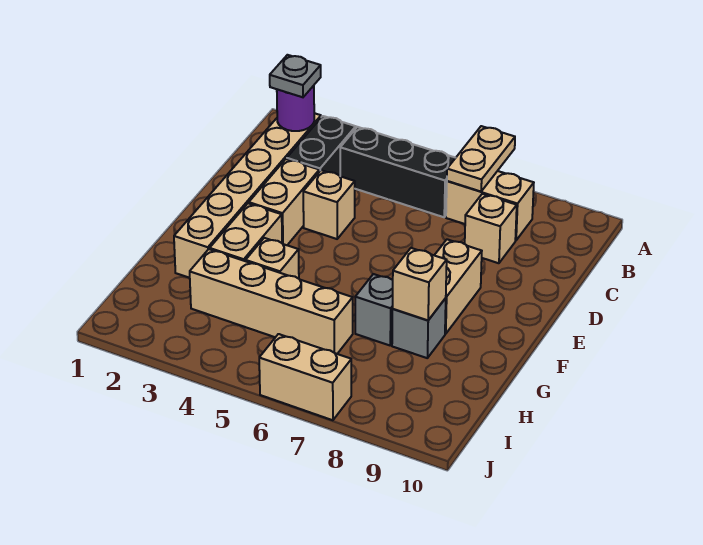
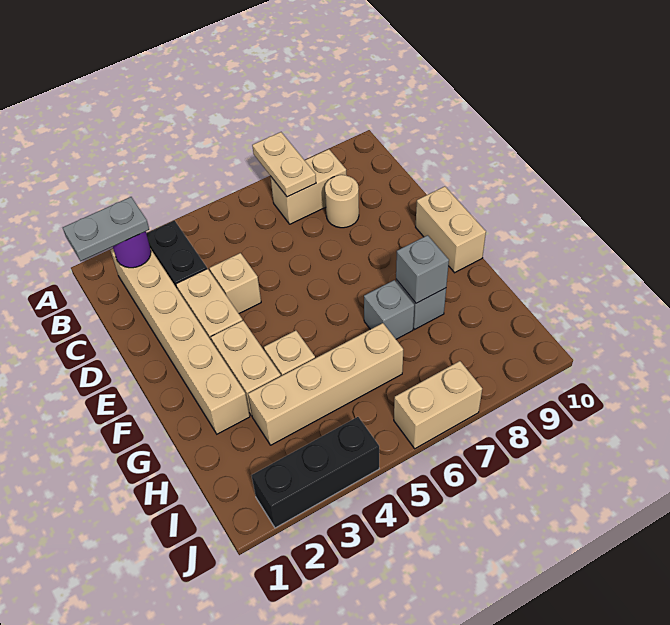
grey 1x1 plate [270,55,321,97] -> grey 1x2 plate [63,197,149,261]
black 1x3 brick [340,127,455,217] -> black 1x3 brick moved to [251,417,379,528]
tan 1x1 brick [465,194,517,263] -> tan 1x1 round brick [325,175,359,228]
tan 1x2 brick [434,239,482,334] -> tan 1x2 brick moved to [416,186,486,273]
tan 1x1 brick [393,248,447,320] -> grey 1x1 brick [396,235,449,303]

